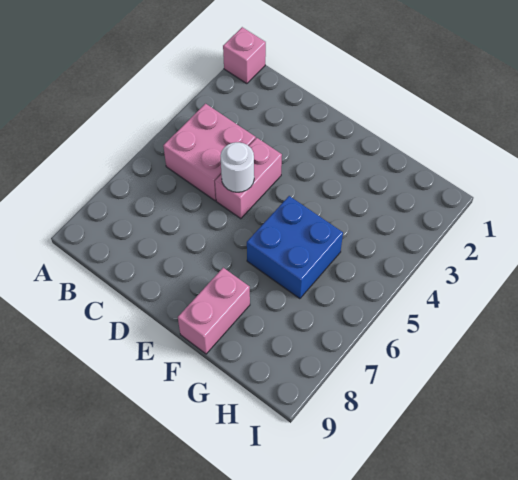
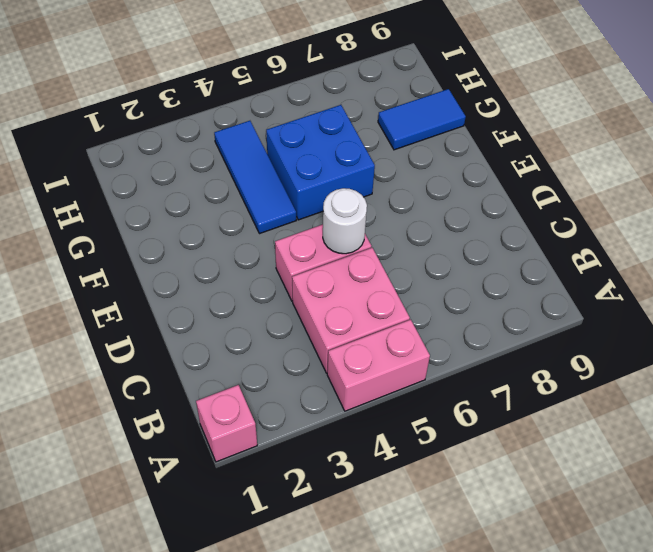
none -> blue 1x3 tile [214,121,296,234]
pink 1x2 brick [178,268,250,354] -> pink 1x2 brick moved to [327,319,430,411]
none -> blue 1x2 tile [378,89,466,150]

